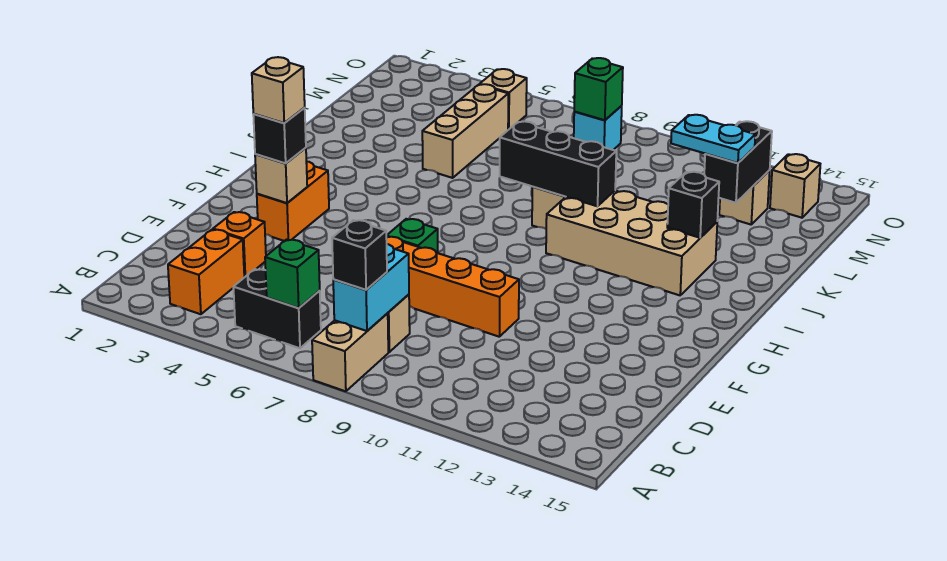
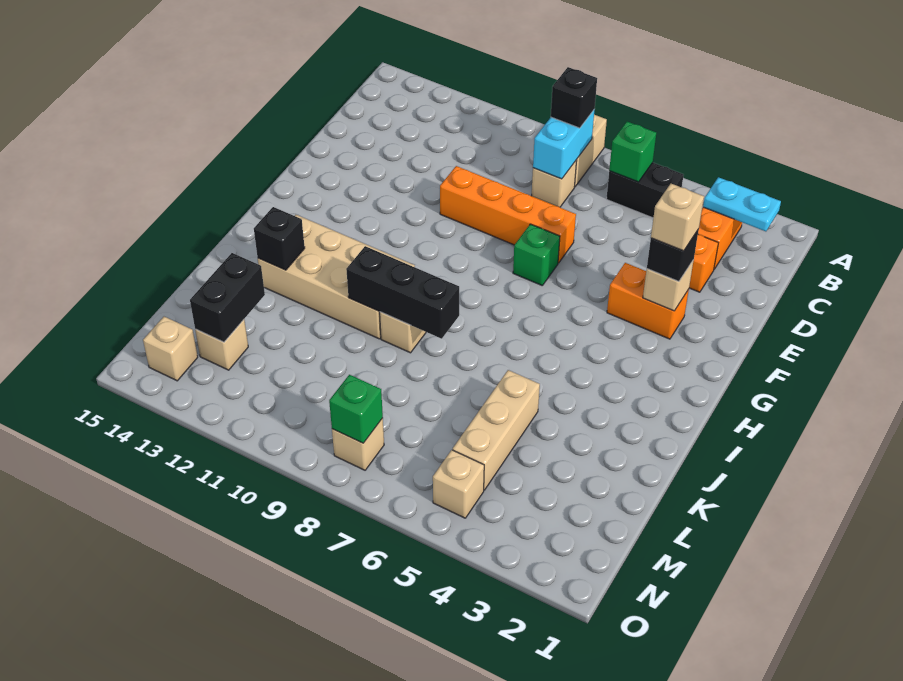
orange 1x2 brick [257,161,329,241] -> orange 1x2 brick turned to [607,263,689,339]
cyan 1x2 plate [671,115,755,163] -> cyan 1x2 plate moved to [703,177,781,231]
cyan 1x1 brick [574,106,622,150] -> tan 1x1 brick [332,418,384,470]

